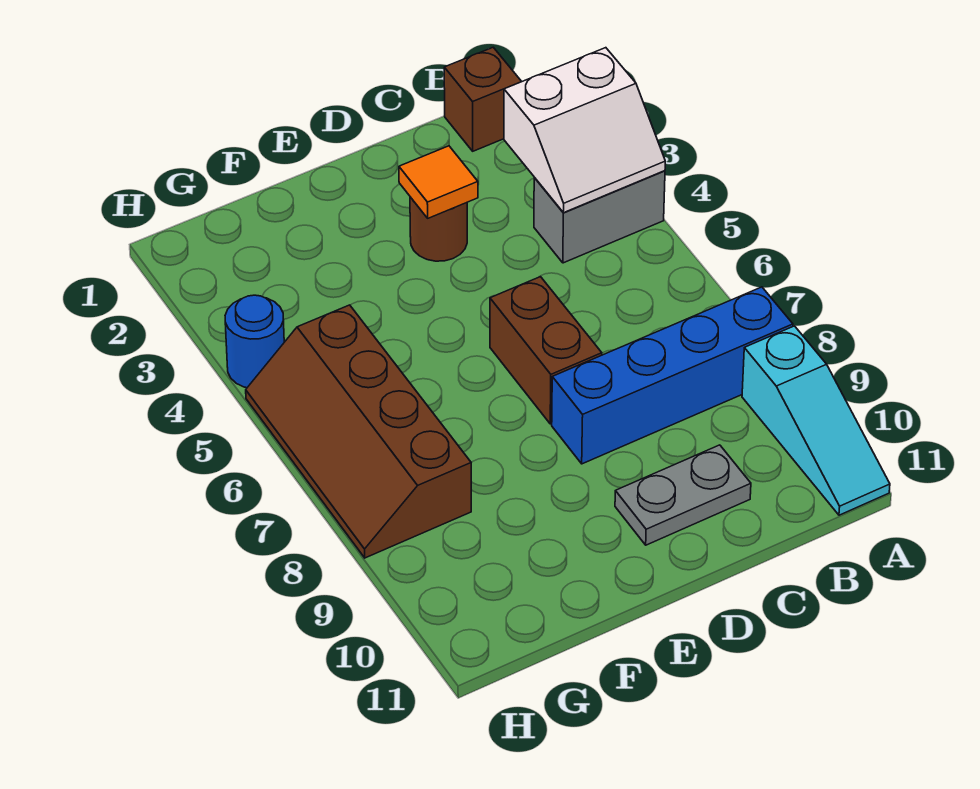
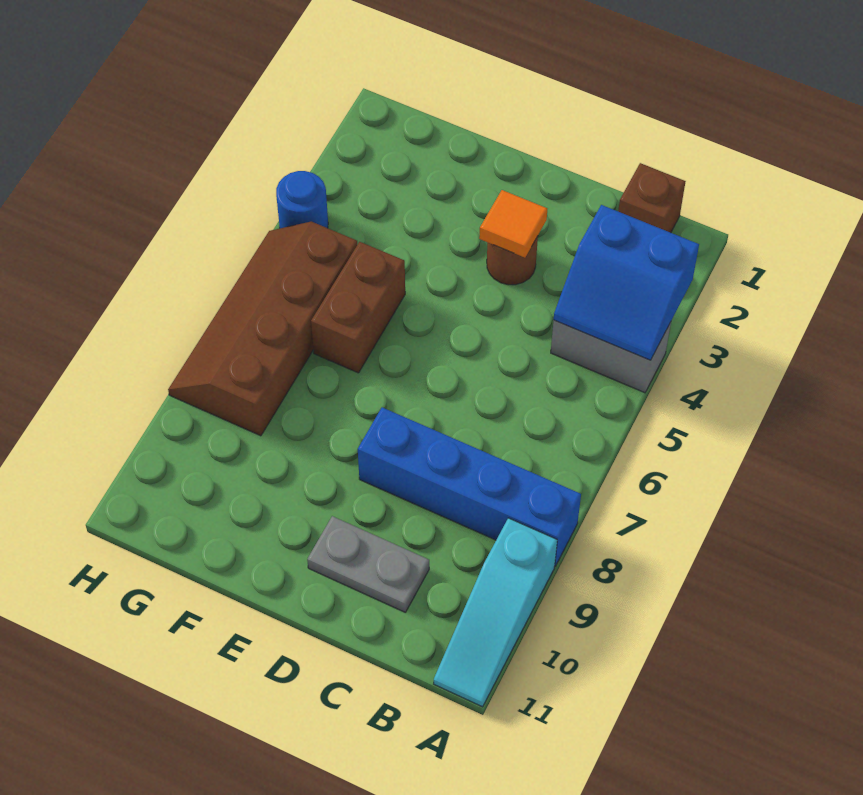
white 2x2 slope [504,48,665,213] -> blue 2x2 slope [554,205,699,360]
brown 1x2 brick [490,277,602,424] -> brown 1x2 brick moved to [311,242,405,373]

